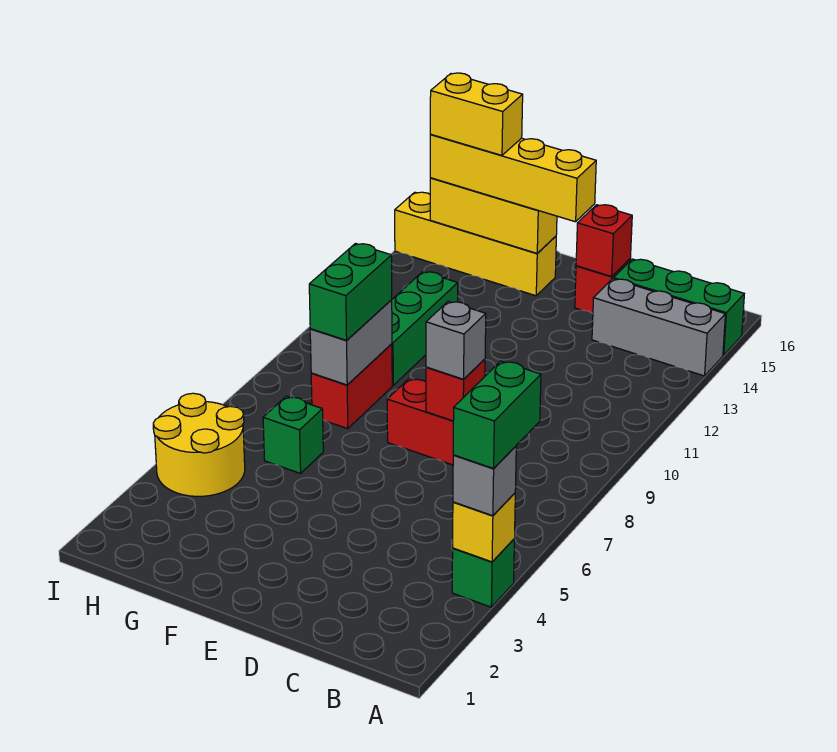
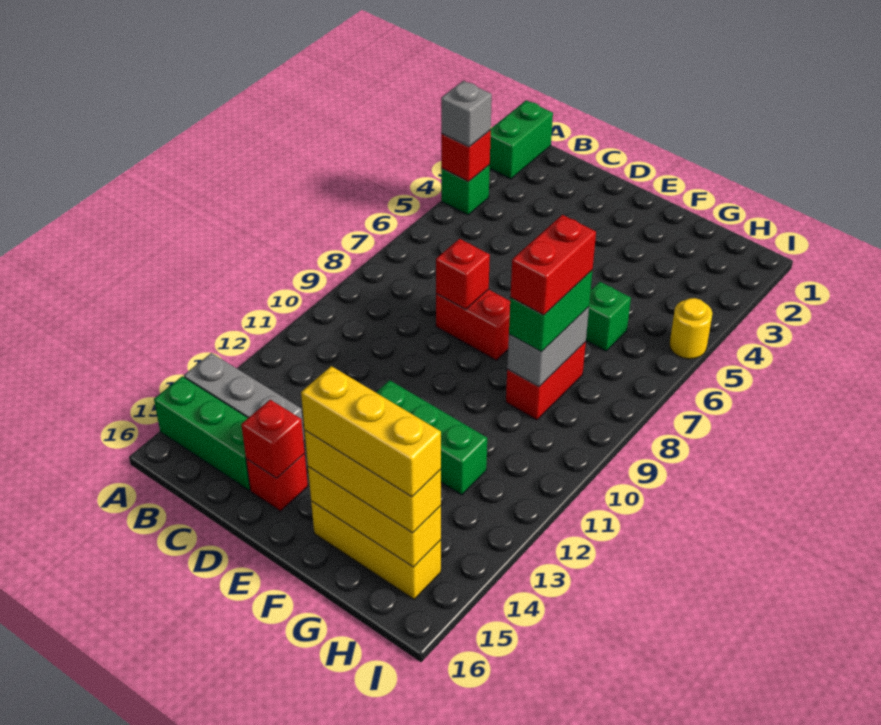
yellow 1x1 brick [453,493,515,562] -> red 1x1 brick [441,130,491,182]
green 1x2 brick [453,361,541,469] -> green 1x2 brick moved to [490,100,553,179]
grey 1x1 brick [426,301,486,379] -> none
yellow 1x4 brick [430,135,596,222] -> yellow 1x3 brick [305,431,441,533]
yellow 1x4 brick [395,192,556,296] -> yellow 1x3 brick [311,501,441,599]
none -> red 1x2 brick [510,215,596,315]
green 1x3 brick [392,272,458,385] -> green 1x3 brick turned to [376,380,487,495]
yellow 1x2 brick [430,73,523,155] -> yellow 1x3 brick [301,366,441,497]
yellow 2x2 round brick [153,393,245,496] -> yellow 1x1 round brick [669,298,712,359]

